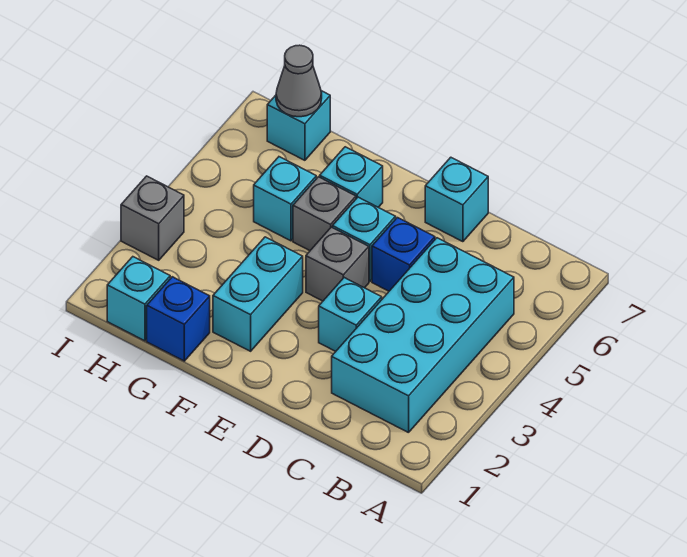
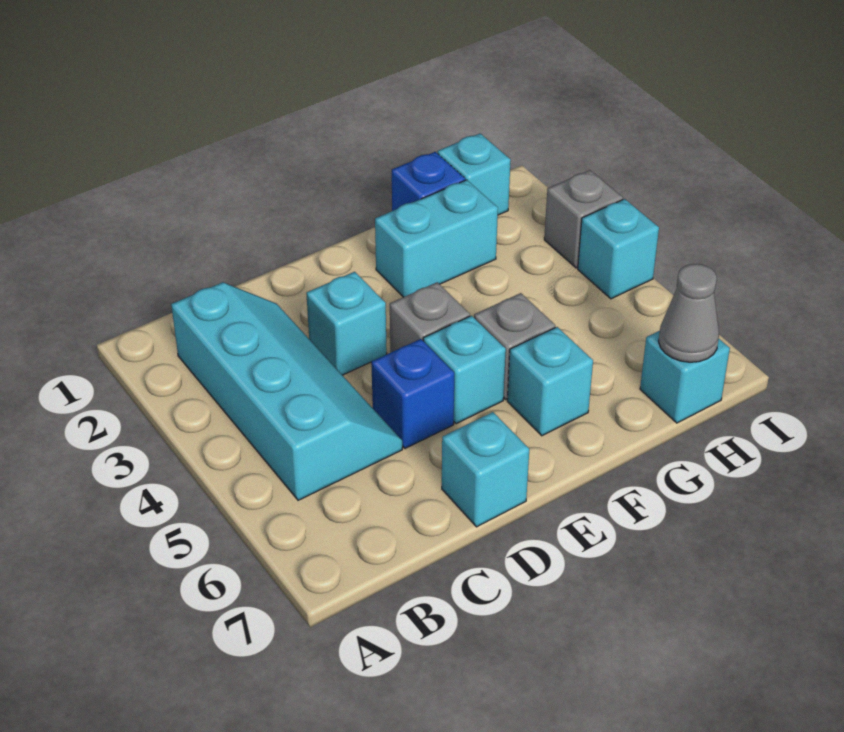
cyan 2x4 brick [332,238,514,433] -> cyan 2x4 slope [171,282,402,500]
cyan 1x2 brick [213,237,303,351] -> cyan 1x2 brick turned to [375,180,498,297]
cyan 1x1 brick [254,157,316,241] -> cyan 1x1 brick moved to [578,199,659,299]

